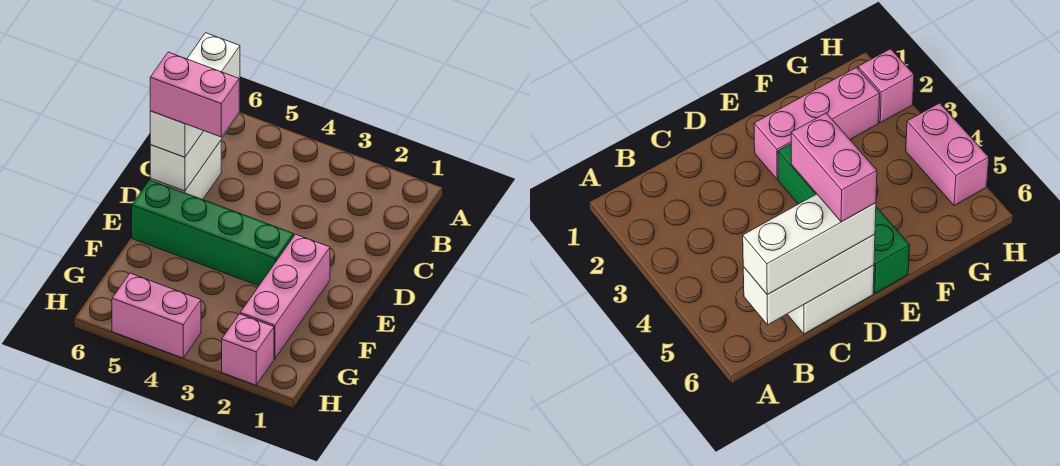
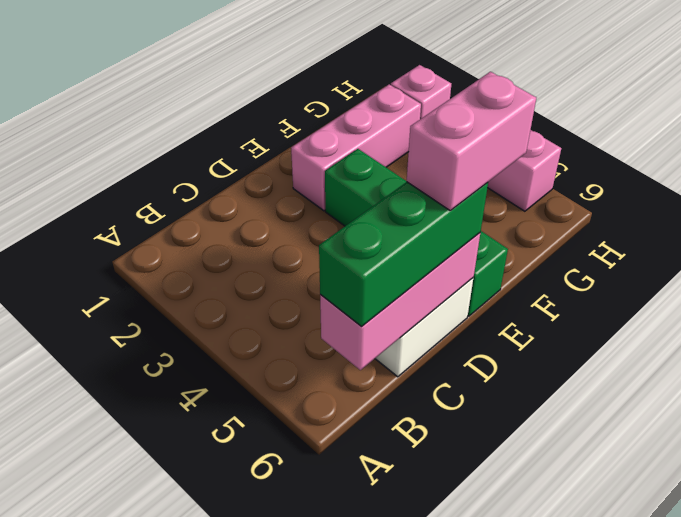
white 1x3 brick [150,80,240,191] -> pink 1x3 brick [320,233,480,370]
white 1x3 brick [150,33,240,157] -> green 1x3 brick [319,182,488,326]
pink 1x2 brick [150,52,239,137] -> pink 1x2 brick turned to [407,72,536,210]

